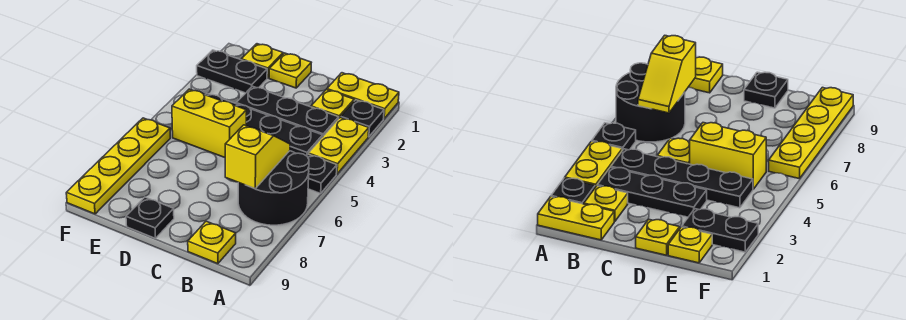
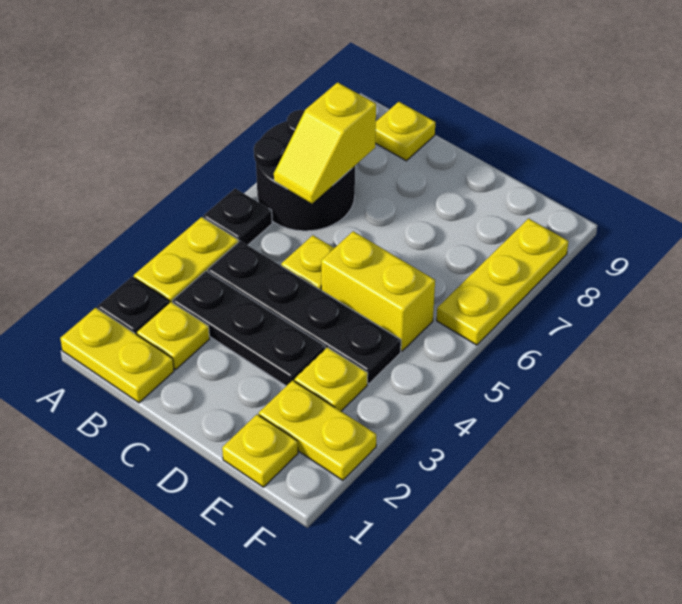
yellow 1x1 plate [269,53,311,88] -> yellow 1x1 plate moved to [294,347,368,411]
black 1x1 plate [126,197,174,238] -> none
black 1x2 plate [197,50,267,93] -> yellow 1x2 plate [259,380,376,480]
yellow 1x4 plate [66,118,170,214] -> yellow 1x3 plate [437,219,569,345]

